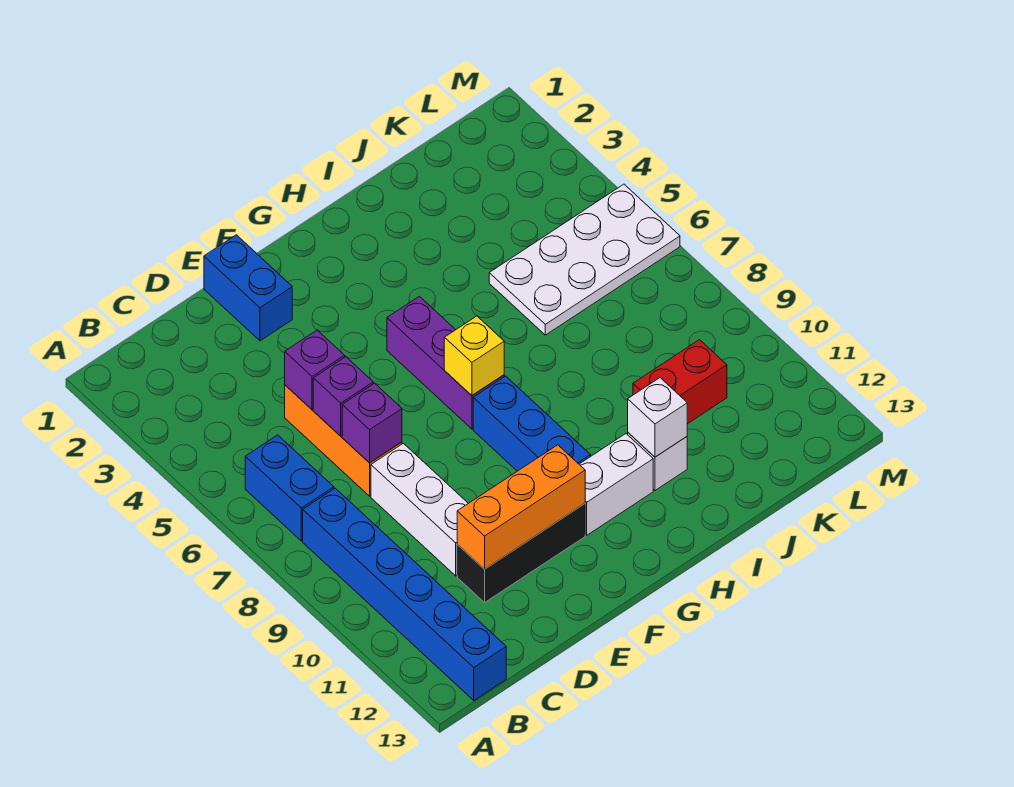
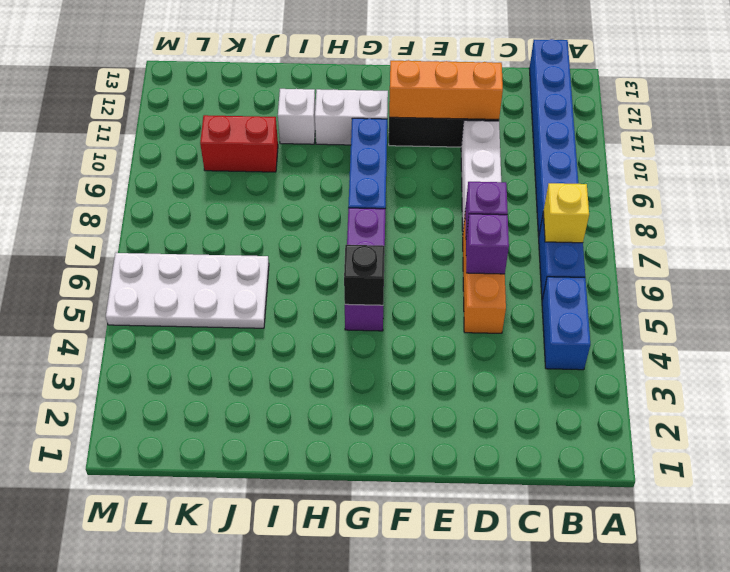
purple 1x1 brick [285,330,345,410] -> none
blue 1x2 brick [204,235,292,341] -> blue 1x2 brick moved to [542,277,590,370]
none -> black 1x1 brick [344,245,385,305]
yellow 1x1 brick [444,316,504,395] -> yellow 1x1 brick moved to [543,183,589,243]
white 1x1 brick [628,378,687,457] -> none

